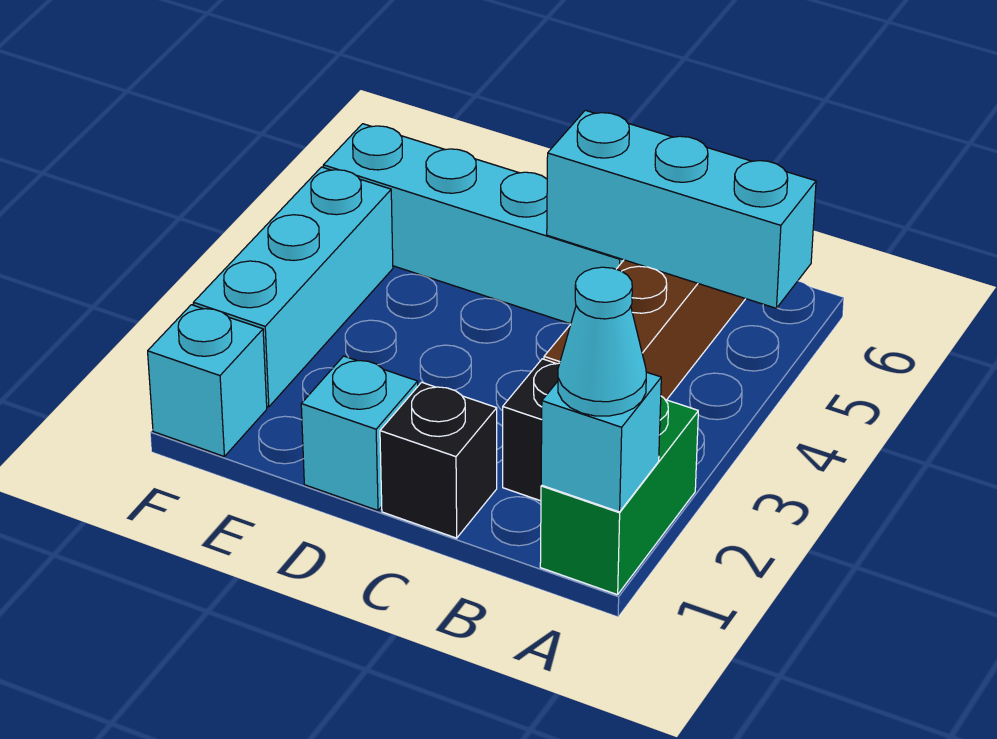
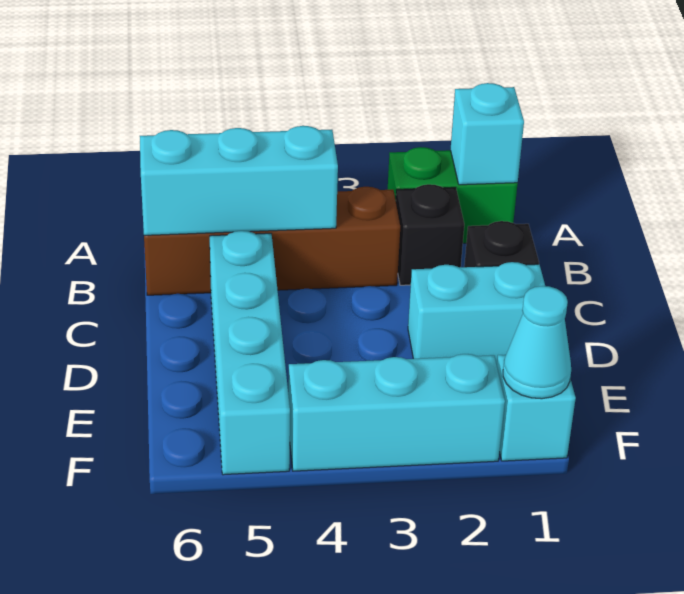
cyan 1x1 cone [558,267,646,416] -> cyan 1x1 cone moved to [503,286,571,399]
cyan 1x3 brick [547,110,816,308] -> cyan 1x3 brick turned to [140,126,338,235]
cyan 1x1 brick [301,356,418,510] -> cyan 1x2 brick [408,262,545,364]

